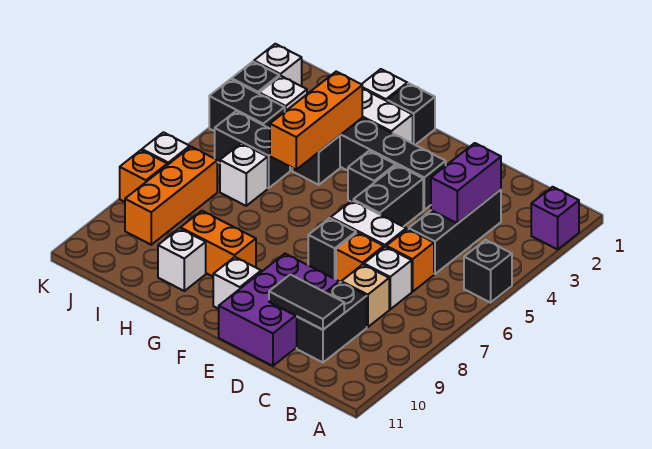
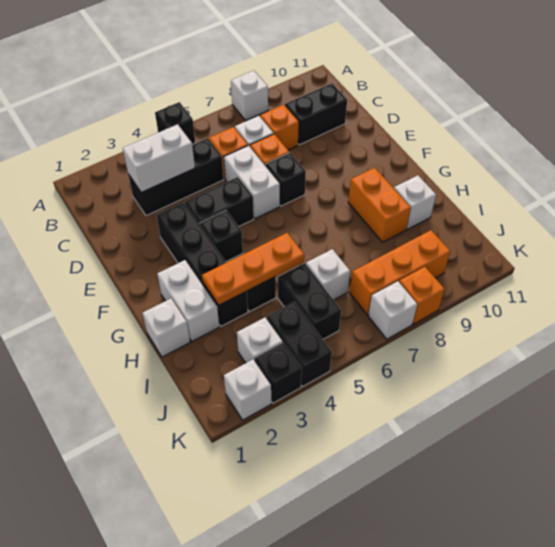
purple 1x1 brick [531,187,579,249] -> none
purple 1x2 brick [431,143,501,223] -> white 1x2 brick [123,124,195,193]
tan 1x1 brick [341,265,389,327] -> orange 1x1 brick [260,105,299,150]
black 1x2 tile [269,275,344,330] -> none
purple 2x3 brick [219,254,339,366] -> none
white 1x1 brick [213,257,261,309] -> white 1x1 brick moved to [231,71,268,120]
black 1x1 brick [387,83,435,145] -> none
orange 1x3 brick [270,72,362,169] -> orange 1x3 plate [202,233,304,305]

